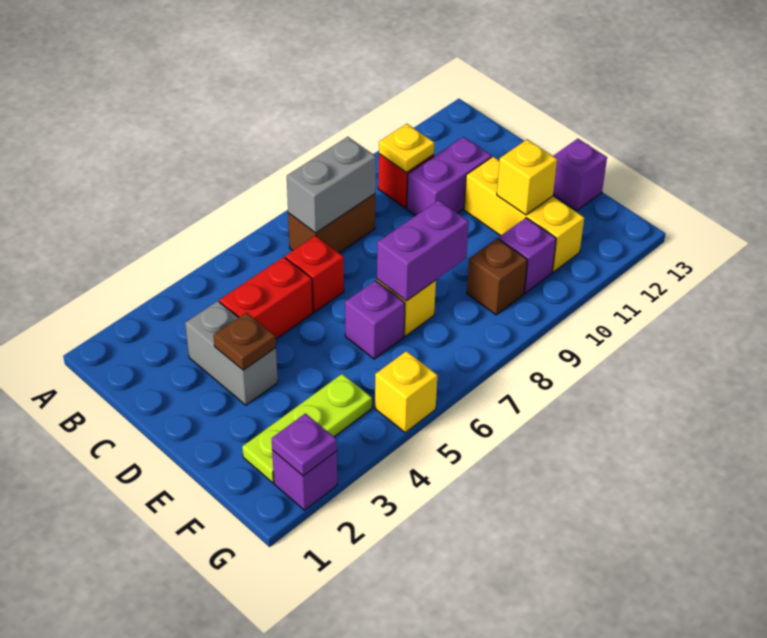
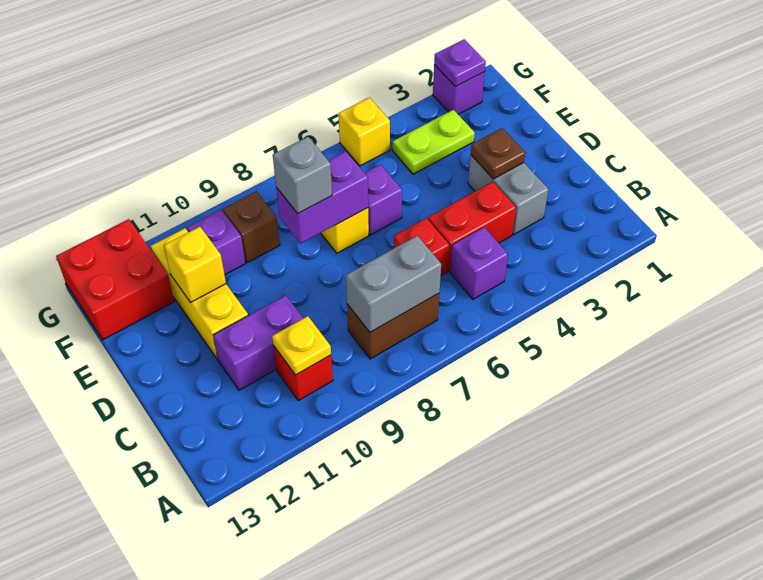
none -> grey 1x1 brick [273,137,332,214]
purple 1x1 brick [553,139,607,211] -> purple 1x1 brick moved to [450,227,508,299]
lime 1x3 plate [242,374,372,483] -> lime 1x2 plate [392,110,475,174]
none -> red 2x2 brick [56,219,174,340]

